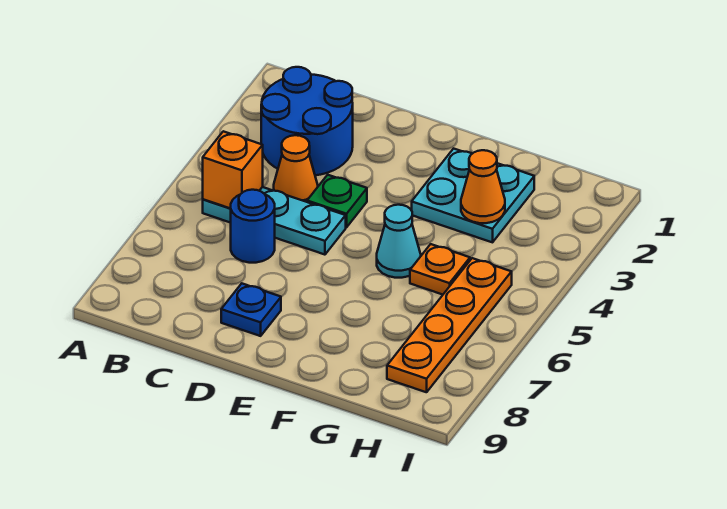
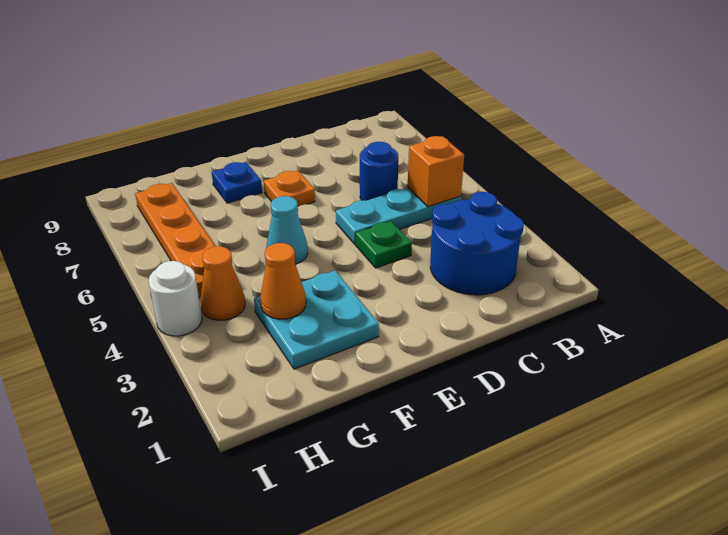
orange 1x1 cone [274,135,318,202] -> orange 1x1 cone moved to [200,246,245,320]
blue 1x1 plate [221,284,281,336] -> blue 1x1 plate moved to [212,162,262,203]
orange 1x1 plate [410,244,470,295] -> orange 1x1 plate moved to [264,170,315,207]
none -> white 1x1 round brick [149,261,202,336]

